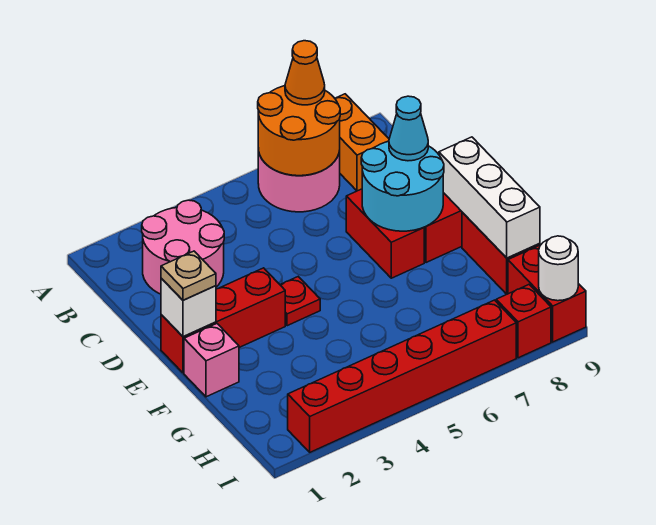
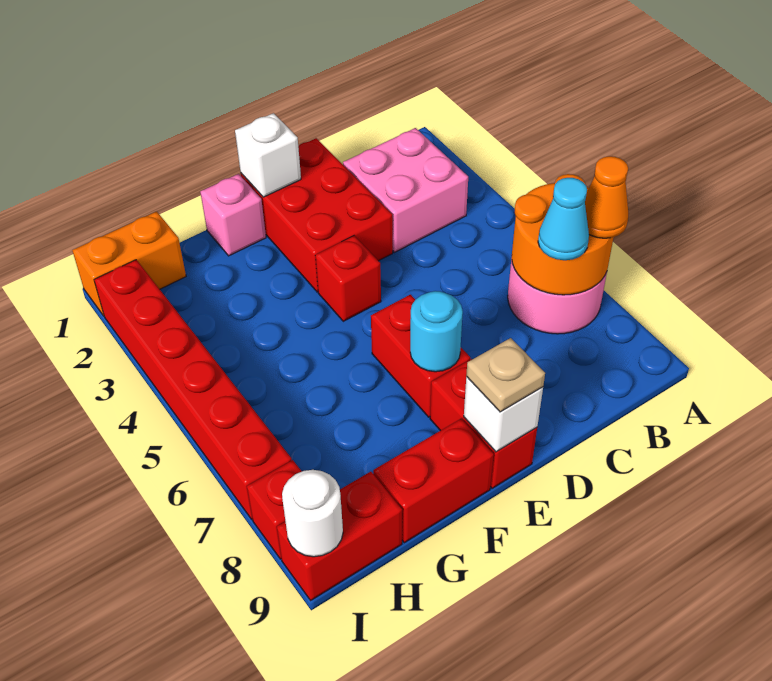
orange 1x2 brick [335,94,389,191] -> orange 1x2 brick moved to [72,211,186,316]
pink 2x2 round brick [142,200,224,294] -> pink 2x2 brick [343,128,468,252]
red 1x2 brick [346,189,424,278] -> red 1x2 brick turned to [371,295,470,417]
cyan 2x2 round brick [361,141,444,231] -> cyan 1x1 round brick [410,291,463,372]
cyan 1x1 cone [389,96,428,161] -> cyan 1x1 cone moved to [538,178,589,260]
red 1x3 brick [161,268,285,373] -> red 2x3 brick [241,138,393,292]
tan 1x1 plate [161,251,216,300] -> tan 1x1 plate moved to [466,338,545,412]
red 1x1 plate [280,277,320,326] -> red 1x1 brick [315,236,381,321]
white 1x3 brick [439,137,540,258] -> white 1x1 brick [464,377,543,452]

